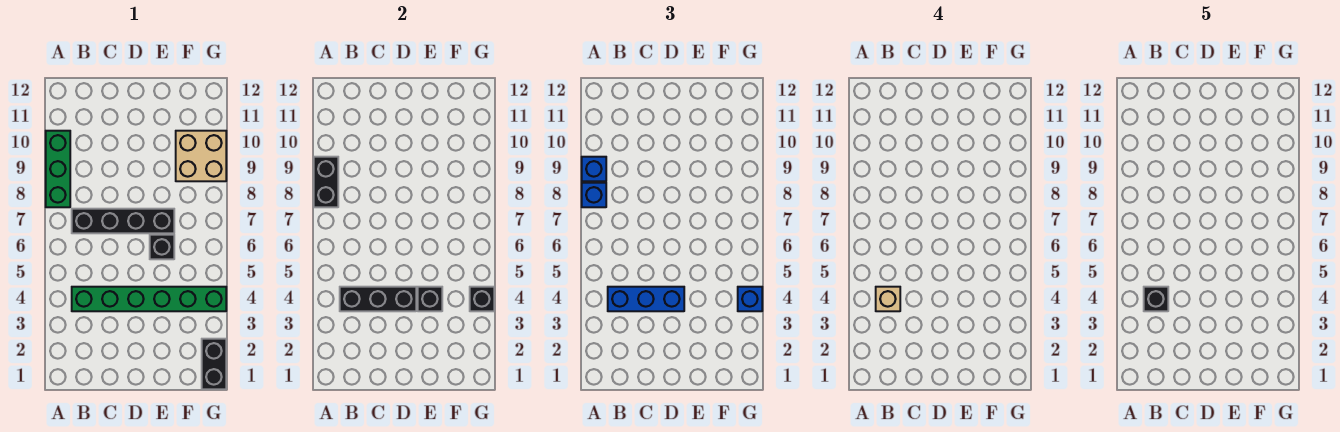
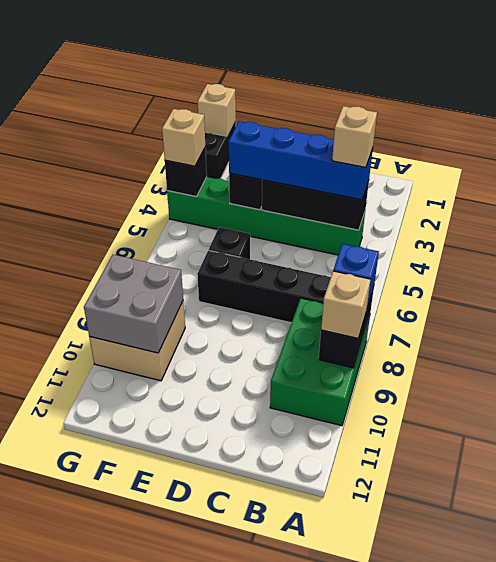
green 1x3 brick [46,131,70,207] -> green 2x3 brick [270,298,370,426]
blue 1x1 brick [582,157,606,181] -> tan 1x1 brick [321,271,371,338]
blue 1x3 brick [608,287,684,311] -> blue 1x4 brick [229,121,373,200]
black 1x1 brick [1144,287,1168,311] -> none
none -> grey 2x2 brick [84,255,183,353]
none -> tan 1x1 brick [198,84,236,136]
blue 1x1 brick [738,287,762,311] -> tan 1x1 brick [162,109,205,166]

